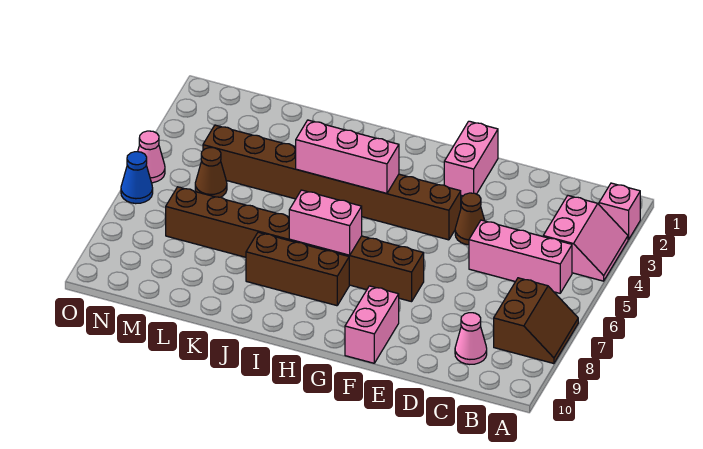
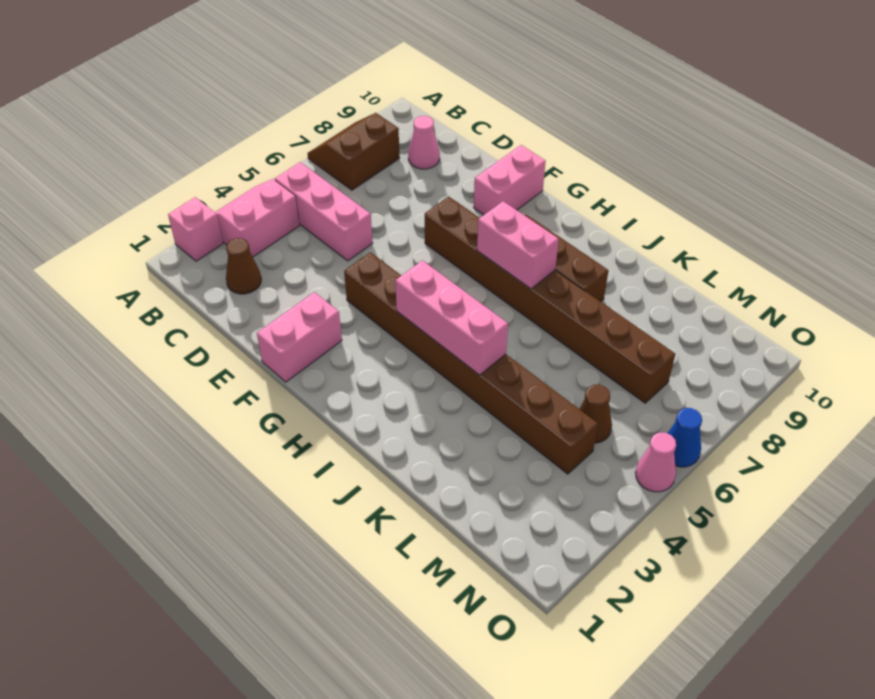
brown 1x1 cone [455,193,485,245] -> brown 1x1 cone moved to [226,238,261,294]

